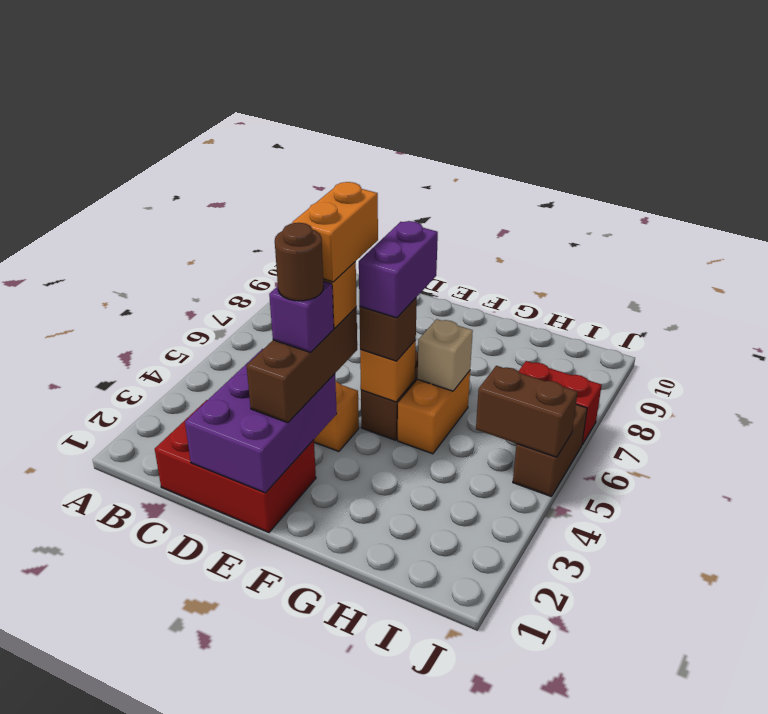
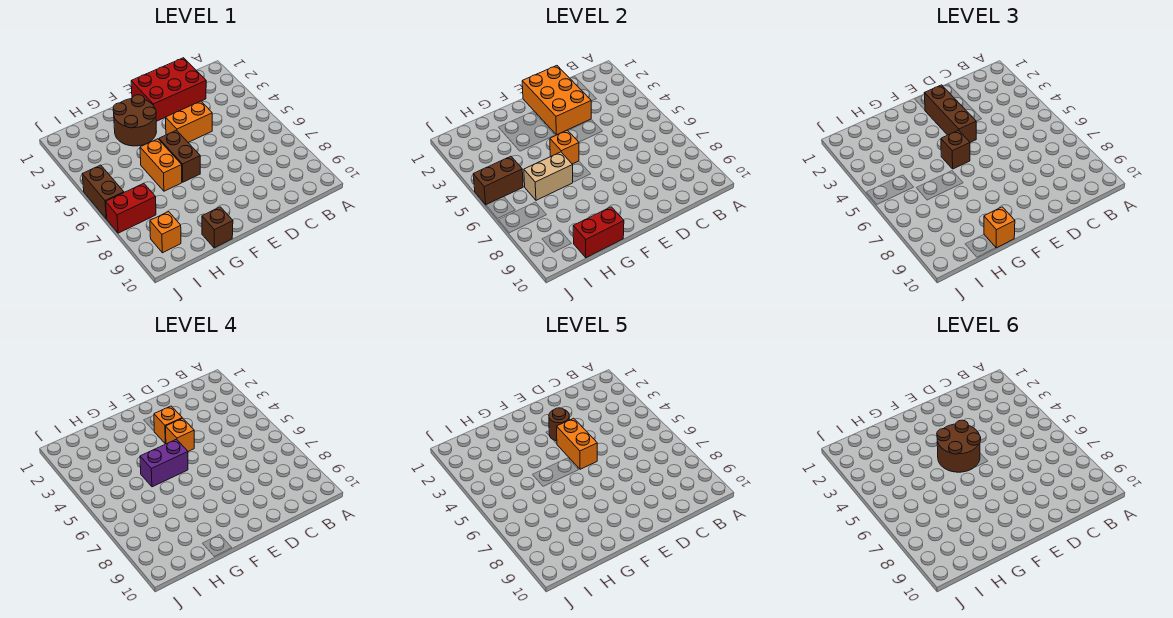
purple 2x3 brick [185,349,337,493] -> orange 2x3 brick [522,66,591,135]
purple 1x1 brick [269,281,334,352] -> orange 1x1 brick [154,406,182,444]
none -> brown 2x2 round brick [937,420,981,472]
none -> brown 2x2 round brick [113,95,157,146]
purple 1x2 brick [359,221,438,318] -> purple 1x2 brick turned to [140,439,188,487]
tan 1x1 brick [418,319,473,391] -> tan 1x2 brick [524,152,573,200]
none -> brown 1x1 brick [202,207,233,248]
none -> red 1x2 brick [573,207,624,258]
none -> orange 1x1 brick [984,207,1015,248]
none -> orange 1x1 brick [150,212,181,253]

